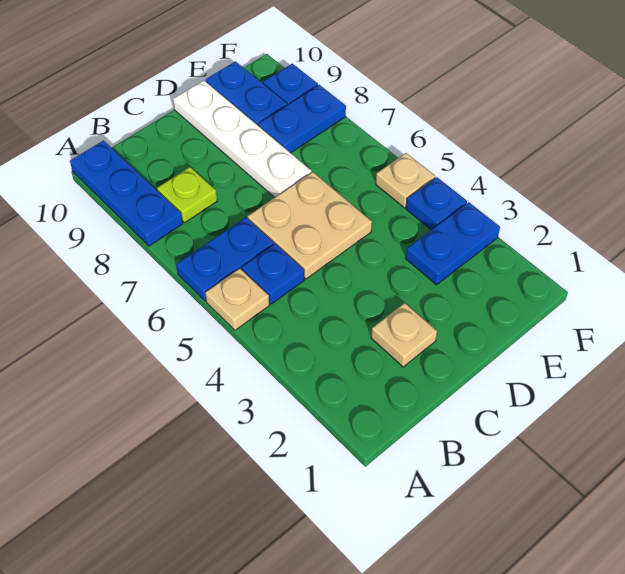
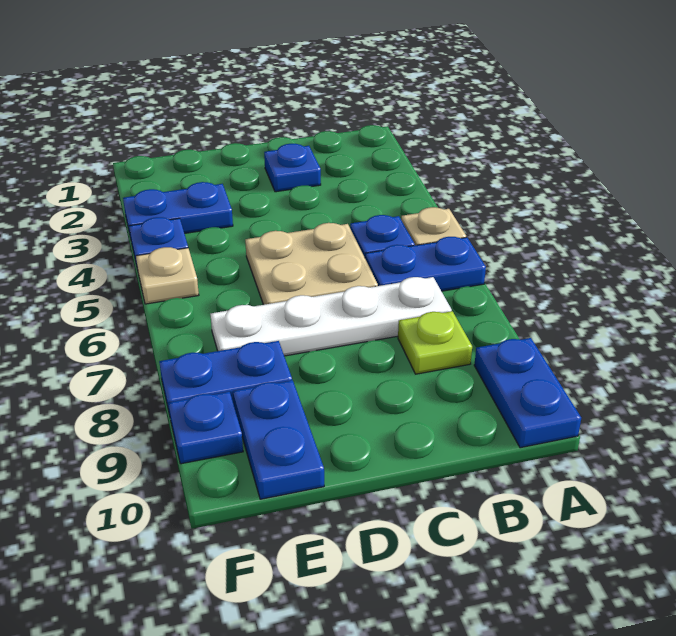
blue 1x3 plate [70,141,183,246] -> blue 1x2 plate [474,338,581,448]
tan 1x1 plate [371,303,437,367] -> blue 1x1 plate [264,144,321,192]
white 1x4 plate [173,80,312,198] -> white 1x4 plate turned to [210,277,452,356]

